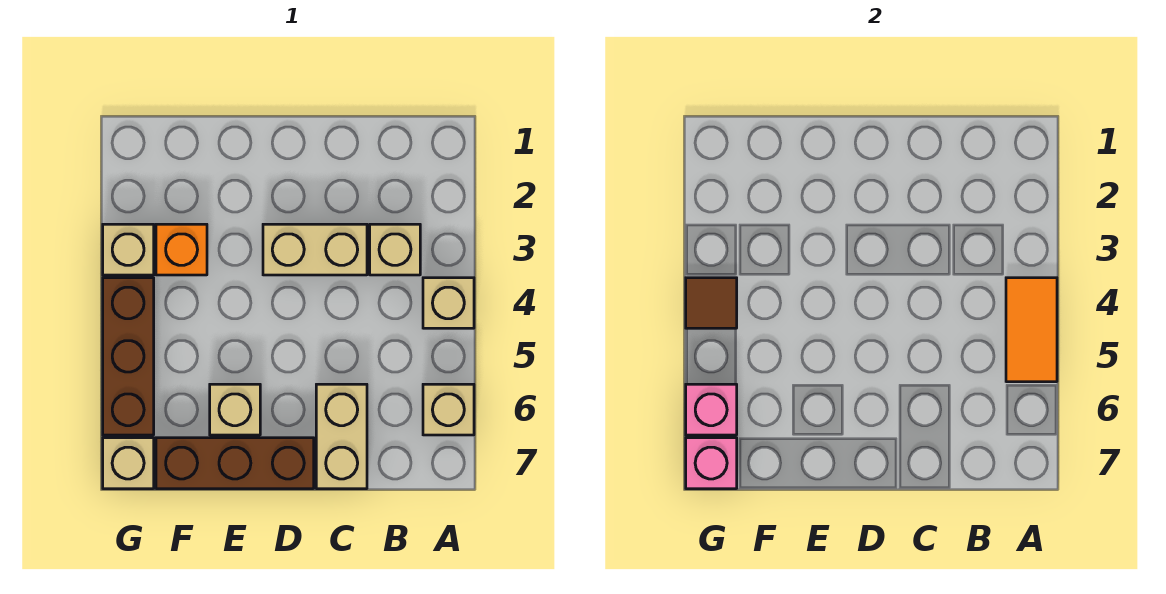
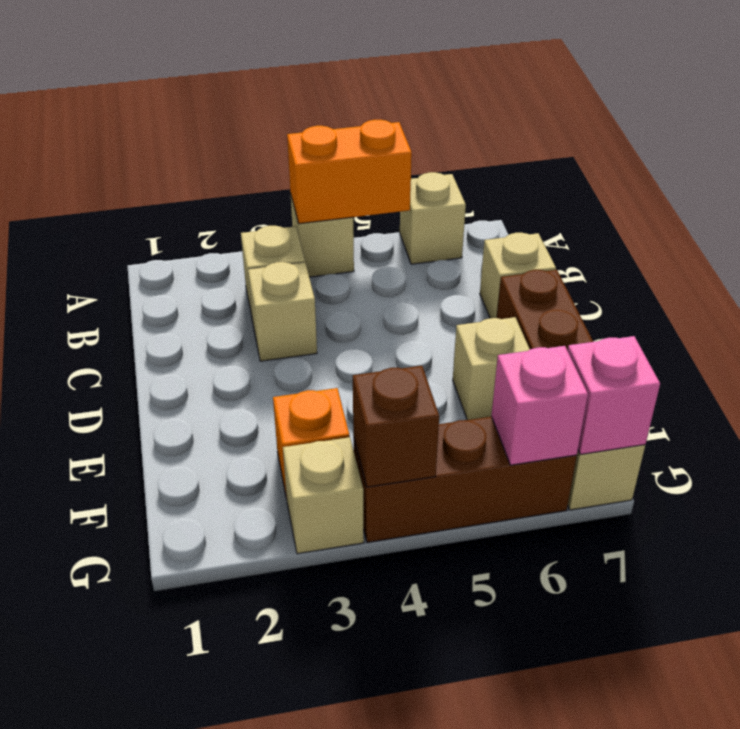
orange 1x2 tile [1006,278,1057,382] -> orange 1x2 brick [287,120,412,224]
tan 1x2 brick [263,224,367,275] -> tan 1x1 brick [248,262,317,361]
tan 1x2 brick [316,384,367,489] -> tan 1x1 brick [480,233,556,318]
brown 1x1 tile [686,278,737,328] -> brown 1x1 brick [353,366,439,487]

